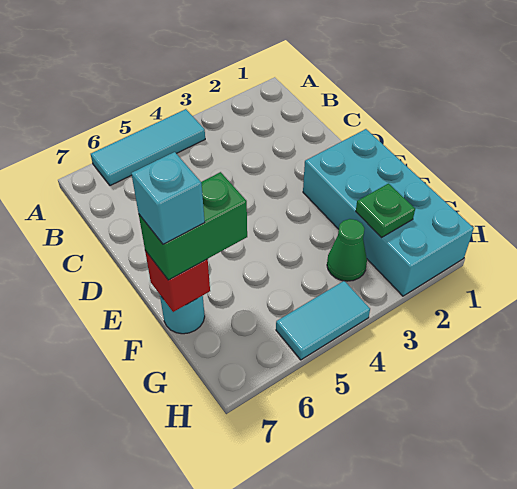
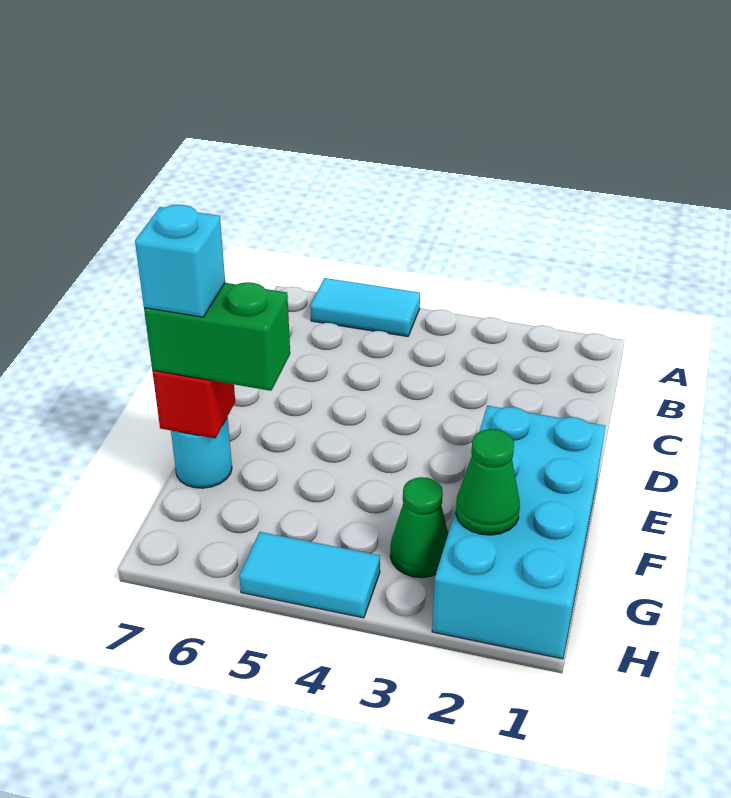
cyan 1x3 tile [91,109,205,186] -> cyan 1x2 tile [310,278,420,337]
green 1x1 plate [356,184,415,238] -> green 1x1 cone [456,429,520,535]

